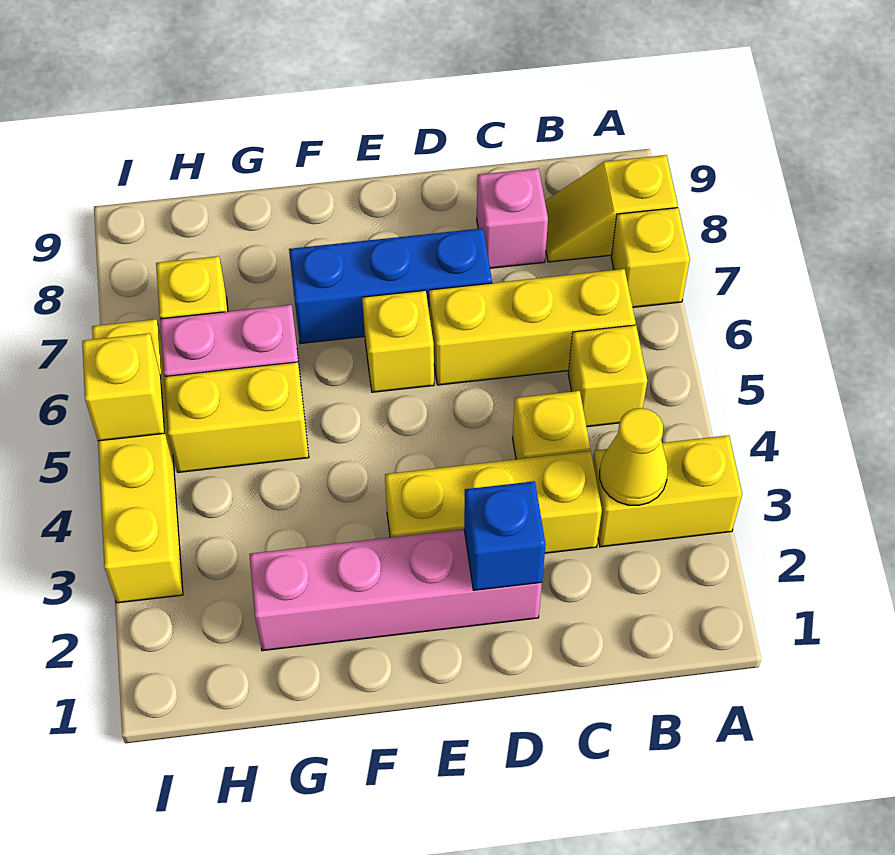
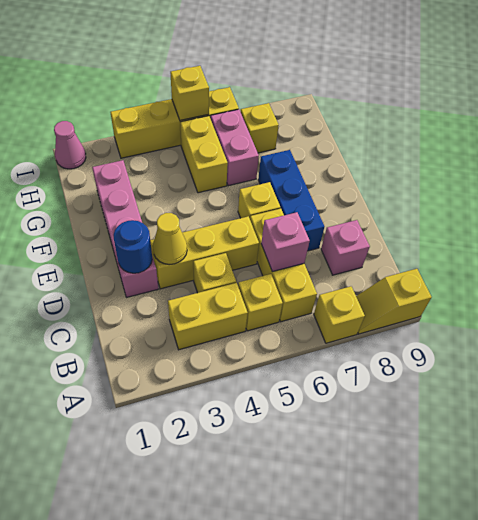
yellow 1x2 brick [593,435,742,547] -> yellow 1x2 brick turned to [168,283,248,350]
yellow 1x2 slope [545,155,678,262] -> yellow 1x2 slope turned to [356,269,431,334]
yellow 1x1 cone [600,408,668,505] -> yellow 1x1 cone moved to [153,213,187,265]
yellow 1x3 brick [385,451,602,553] -> yellow 1x3 brick turned to [150,216,259,289]
none -> pink 1x1 brick [261,212,310,272]
blue 1x1 brick [464,481,546,590] -> blue 1x1 round brick [114,220,152,273]
none -> pink 1x1 cone [54,121,86,169]

